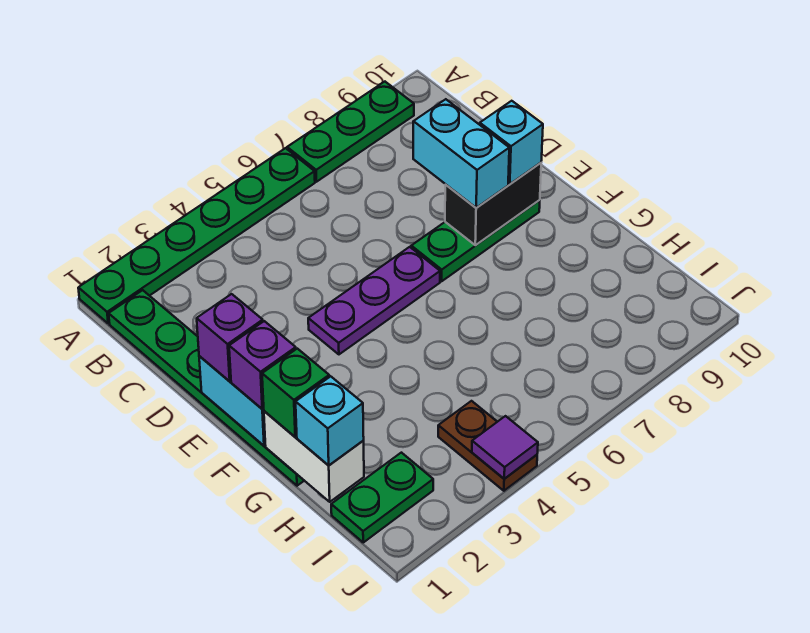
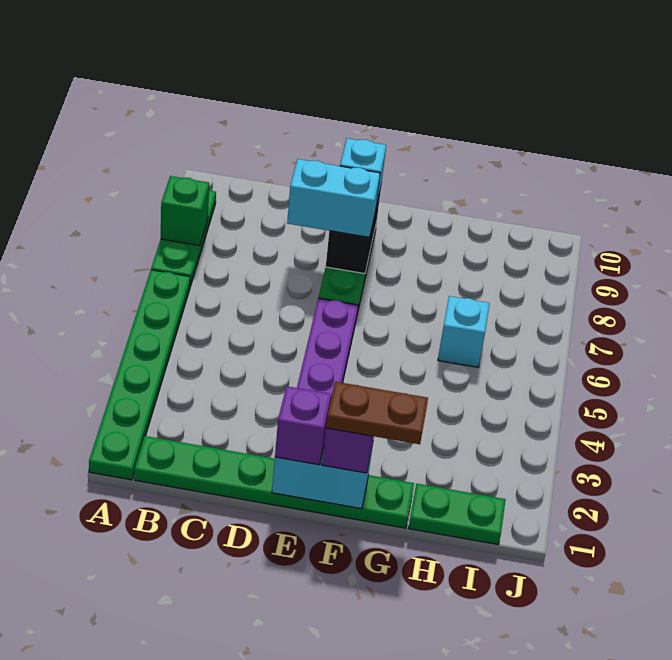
white 1x2 brick [264,411,364,502] -> none
green 1x1 brick [262,349,329,437] -> green 1x1 brick moved to [161,176,209,246]
cyan 1x1 brick [296,376,364,465] -> cyan 1x1 brick moved to [438,296,490,367]
green 1x2 plate [331,453,433,542] -> green 1x2 plate turned to [409,484,506,544]
brown 1x2 plate [438,401,537,491] -> brown 1x2 plate moved to [326,382,428,444]
purple 1x1 tile [472,416,538,479] -> none

